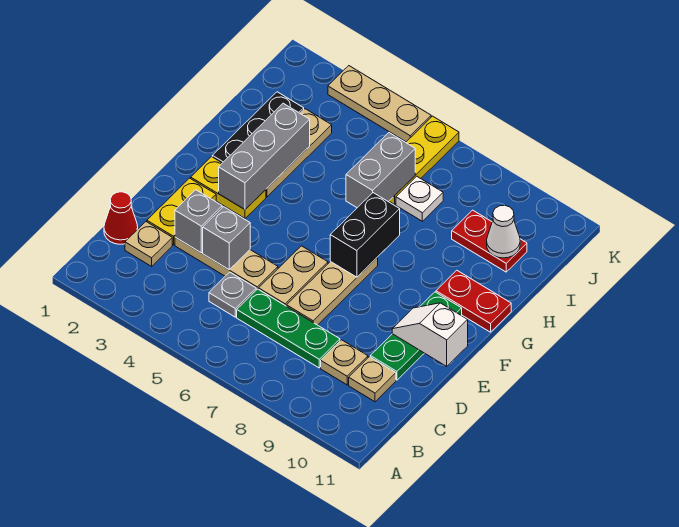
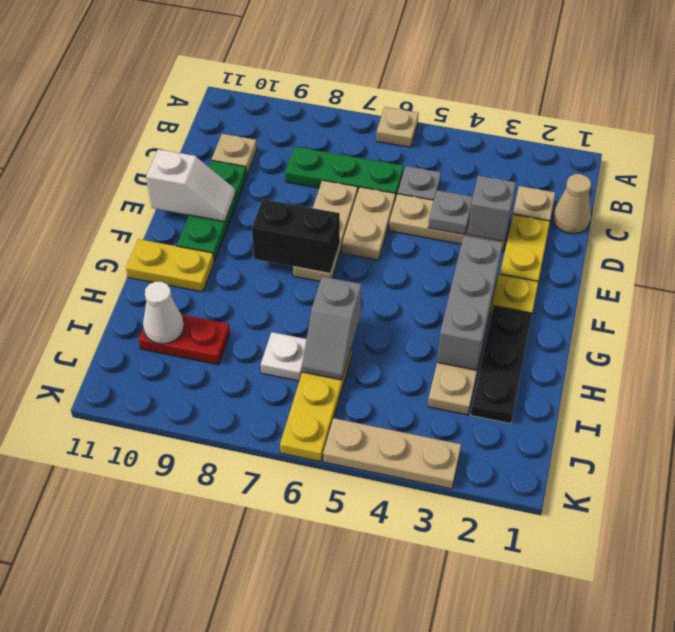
red 1x1 cone [104,192,138,244] -> tan 1x1 cone [553,174,591,234]
tan 1x1 plate [321,340,368,385] -> tan 1x1 plate moved to [376,107,419,147]
grey 1x1 brick [203,207,250,270] -> grey 1x1 plate [428,190,473,235]
black 1x2 brick [330,193,400,277] -> black 1x2 brick turned to [252,199,340,273]
red 1x2 plate [436,270,511,332] -> yellow 1x2 plate [126,239,214,292]
grey 1x2 brick [346,133,415,208] -> grey 1x2 slope [302,277,361,380]

